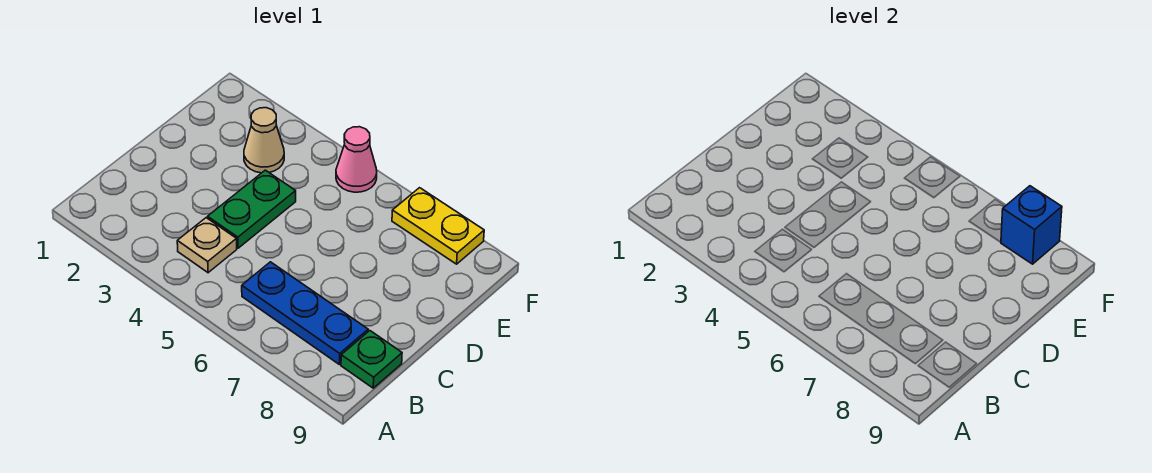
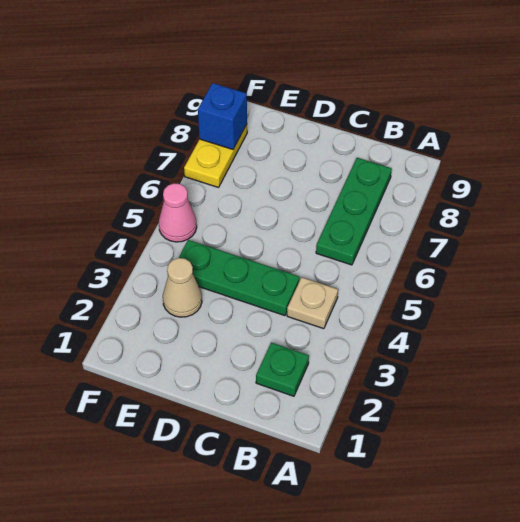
blue 1x3 plate [242,262,368,364] -> green 1x3 plate [316,158,392,265]
green 1x1 plate [341,331,402,388] -> green 1x1 plate moved to [256,343,309,396]
green 1x2 plate [208,170,296,248] -> green 1x3 plate [179,240,300,316]

